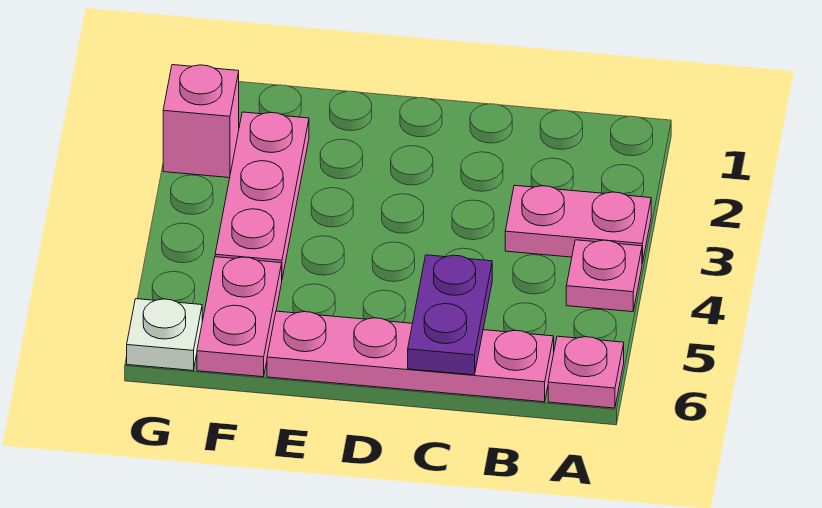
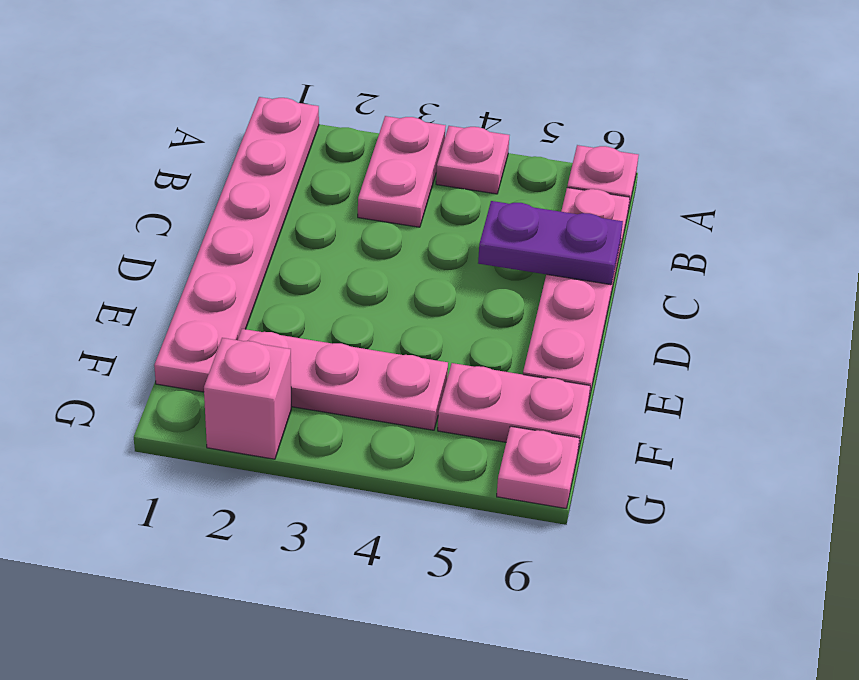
none -> pink 1x6 plate [154,97,319,392]
white 1x1 plate [127,299,202,370] -> pink 1x1 plate [497,426,579,508]

